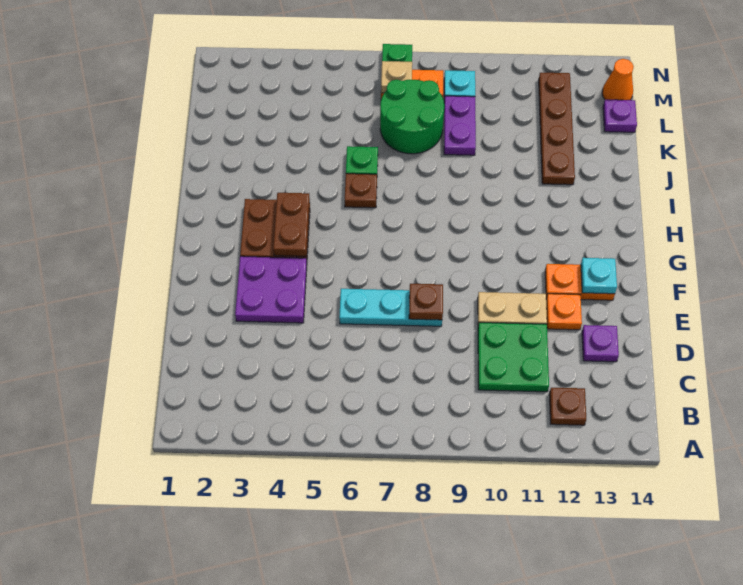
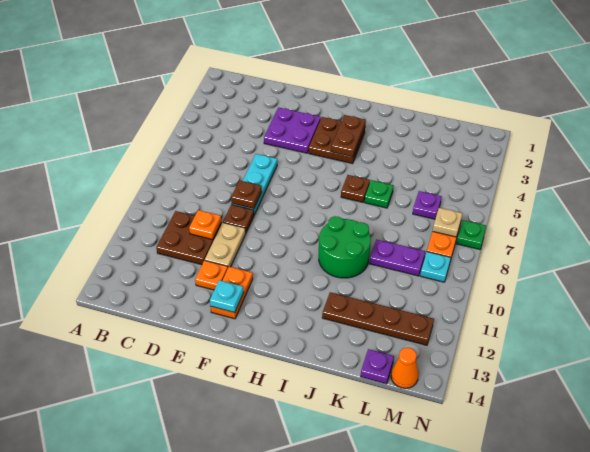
brown 1x1 plate [549,388,586,425] -> brown 1x1 plate moved to [223,205,254,233]
green 2x2 plate [478,323,549,392] -> brown 2x2 plate [156,211,222,265]
none -> orange 1x1 plate [189,210,221,240]
purple 1x1 plate [582,325,619,362] -> purple 1x1 plate moved to [413,191,442,219]
brown 1x2 plate [273,193,310,256] -> brown 1x2 plate turned to [331,115,366,157]
green 2x2 round brick [380,80,444,154] -> green 2x2 round brick moved to [319,216,371,278]

